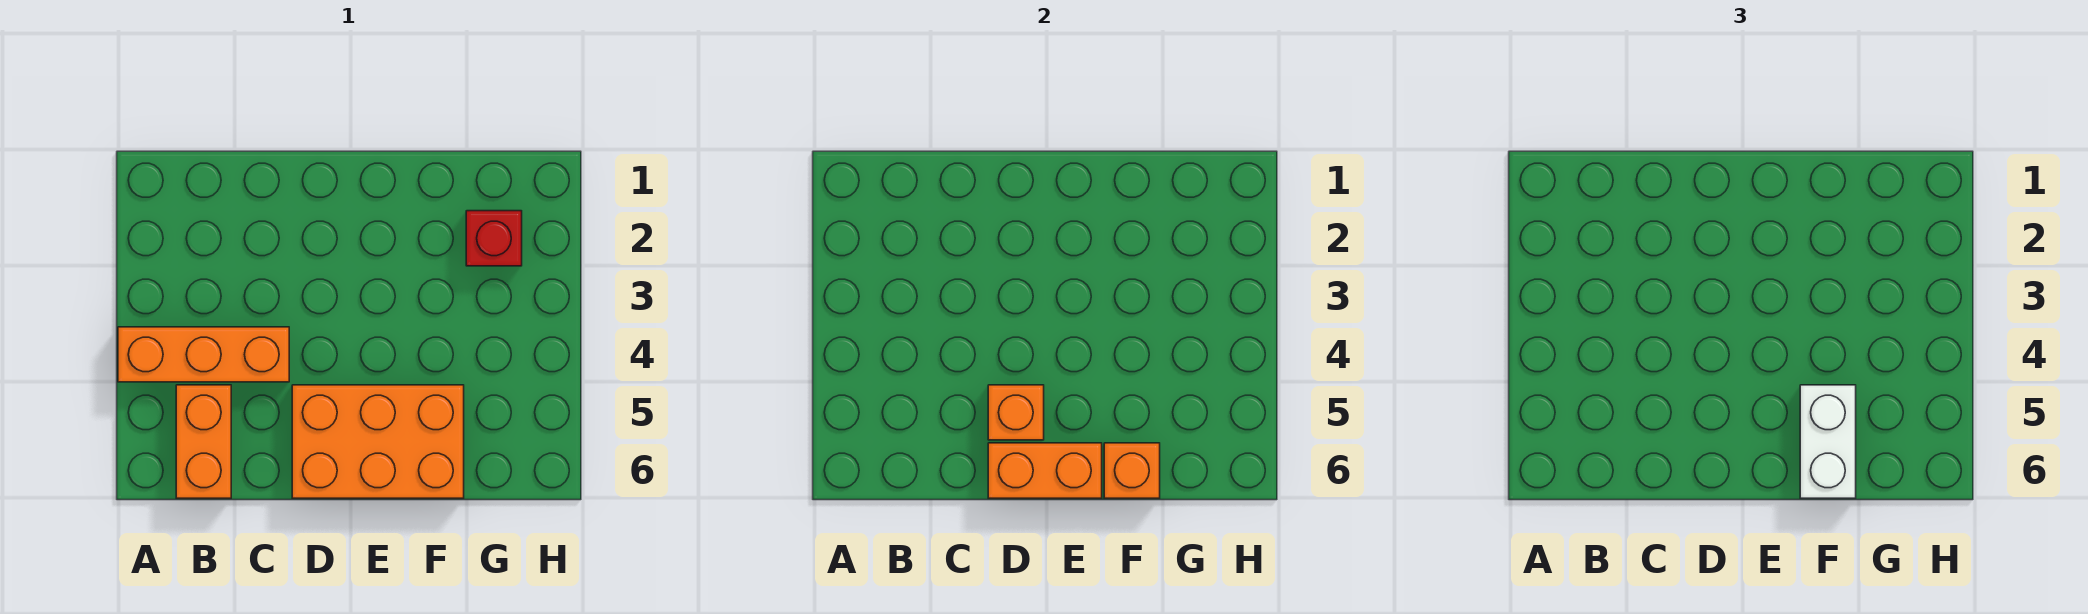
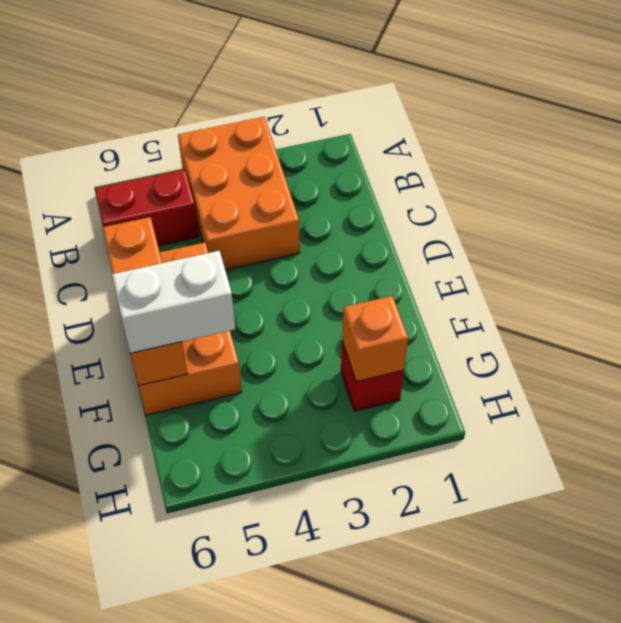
orange 1x3 brick [118,327,289,382] -> orange 2x3 brick [178,117,300,270]
orange 1x2 brick [176,385,231,498] -> red 1x2 brick [95,169,199,246]
orange 1x1 brick [988,385,1044,440] -> orange 1x1 brick moved to [342,296,408,382]

